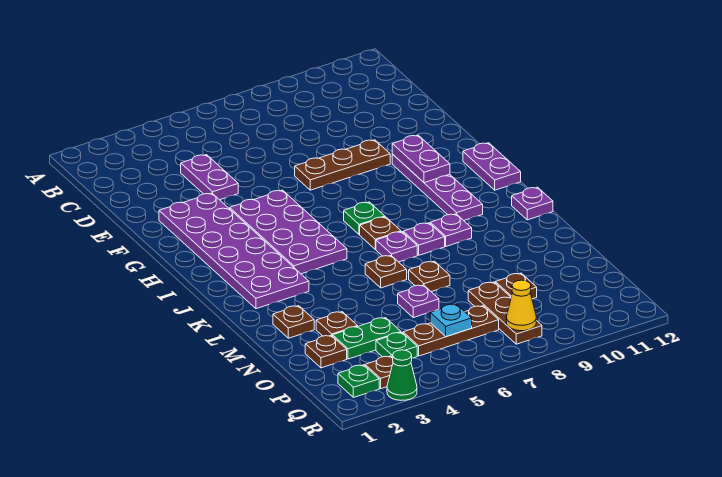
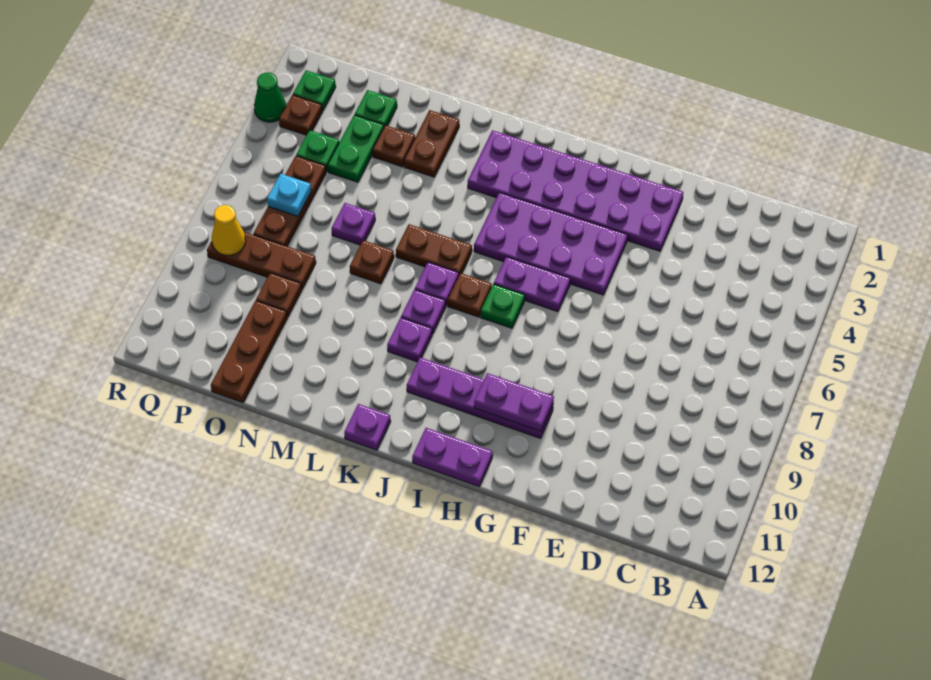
purple 1x2 plate [181,155,238,200] -> purple 1x2 plate moved to [494,257,570,312]
brown 1x3 plate [295,140,390,190] -> brown 1x3 plate moved to [211,301,287,403]
brown 1x1 plate [365,255,407,288] -> brown 1x2 plate [396,224,472,274]
brown 1x1 plate [273,306,314,338] -> brown 1x2 plate [404,110,459,177]
brown 1x1 plate [305,335,347,368] -> green 1x1 plate [355,90,397,126]

